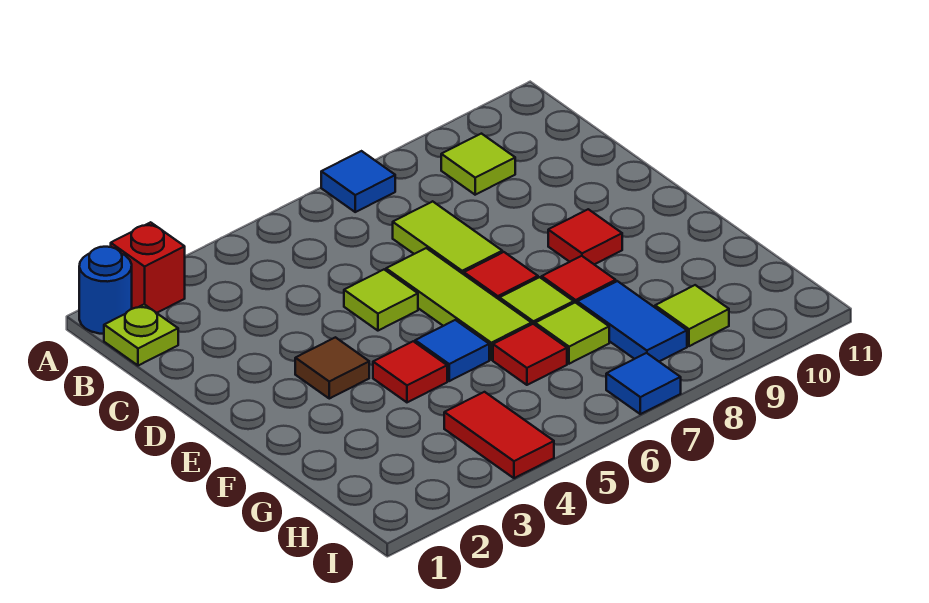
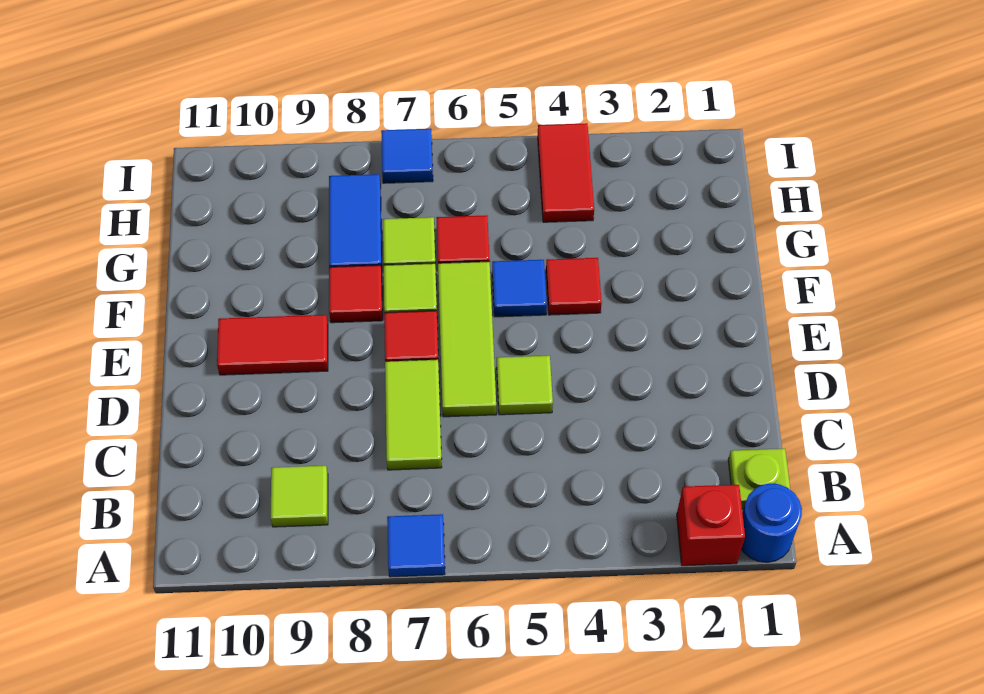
brown 1x1 tile [295,337,369,399] -> none
red 1x1 tile [548,209,622,265] -> red 1x2 tile [217,315,328,375]
lime 1x1 tile [655,285,729,346] -> none

